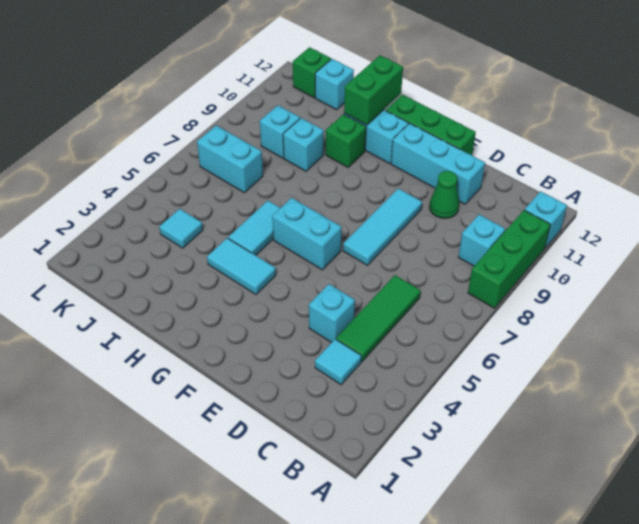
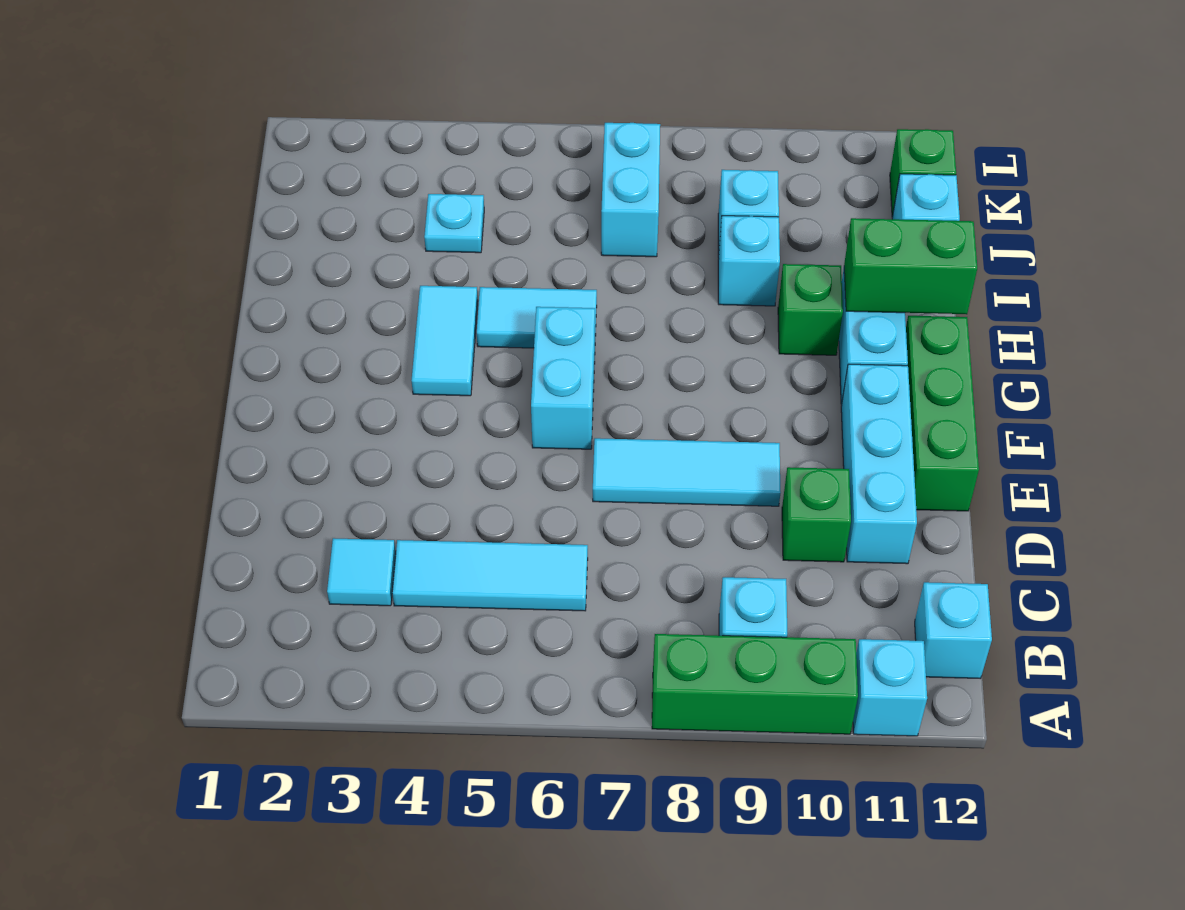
green 1x3 tile [336,275,421,362] -> cyan 1x3 tile [392,540,588,611]
cyan 1x1 brick [309,284,355,343] -> cyan 1x1 brick moved to [915,582,992,678]
green 1x1 cone [429,171,459,218] -> green 1x1 brick [782,467,851,562]
cyan 1x1 tile [159,209,203,248] -> cyan 1x1 plate [424,194,484,253]

